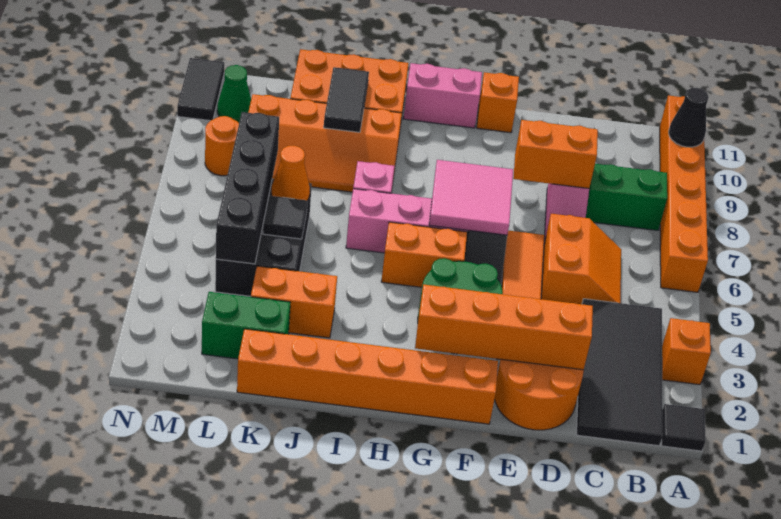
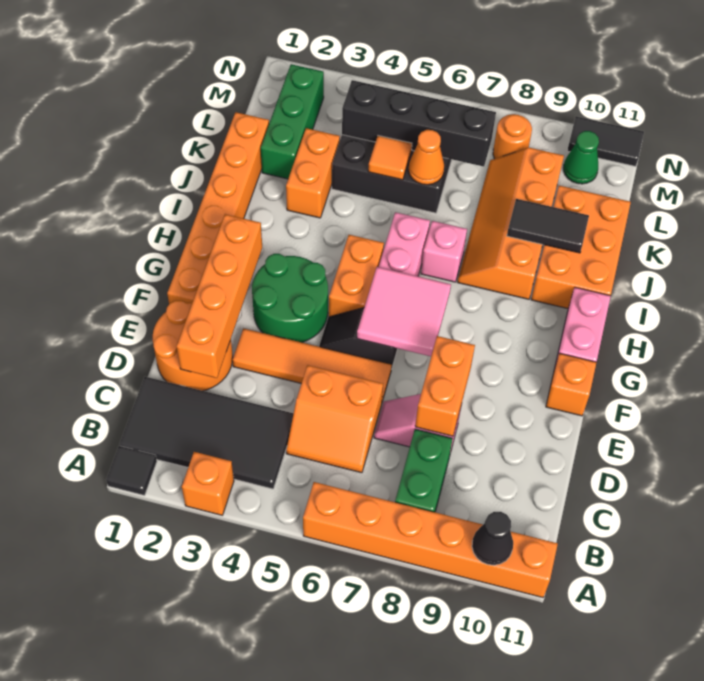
green 1x2 brick [202,292,290,359] -> green 1x3 brick [261,64,324,179]
black 1x1 tile [263,196,307,239] -> orange 1x1 tile [368,136,412,180]

